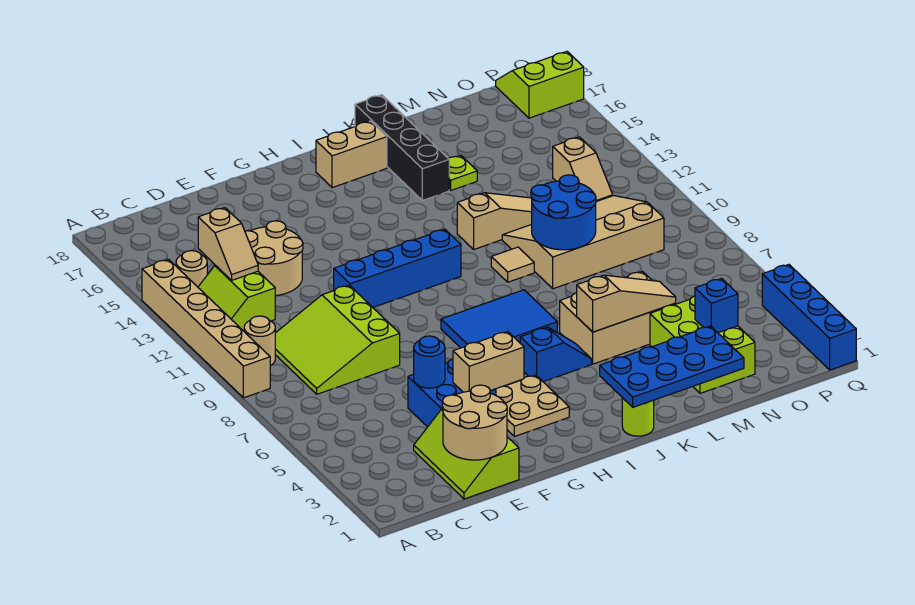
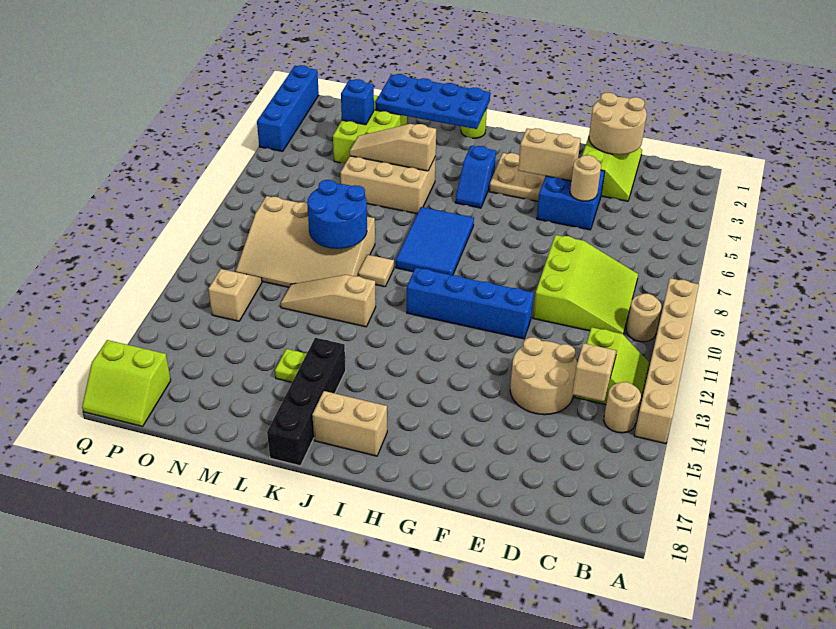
blue 1x1 round brick [414,336,445,388] -> tan 1x1 round brick [570,155,601,201]
blue 2x3 tile [441,290,557,348] -> blue 2x3 tile turned to [396,207,474,275]
blue 1x2 slope [520,327,591,382] -> blue 1x2 slope turned to [455,146,496,208]

